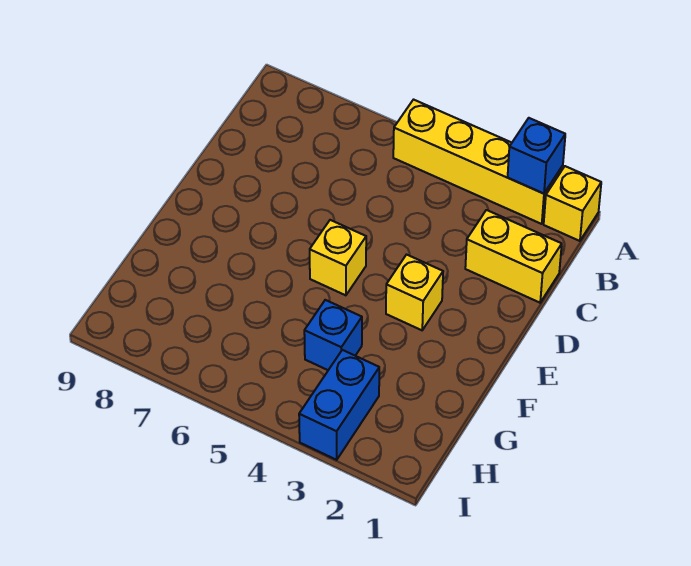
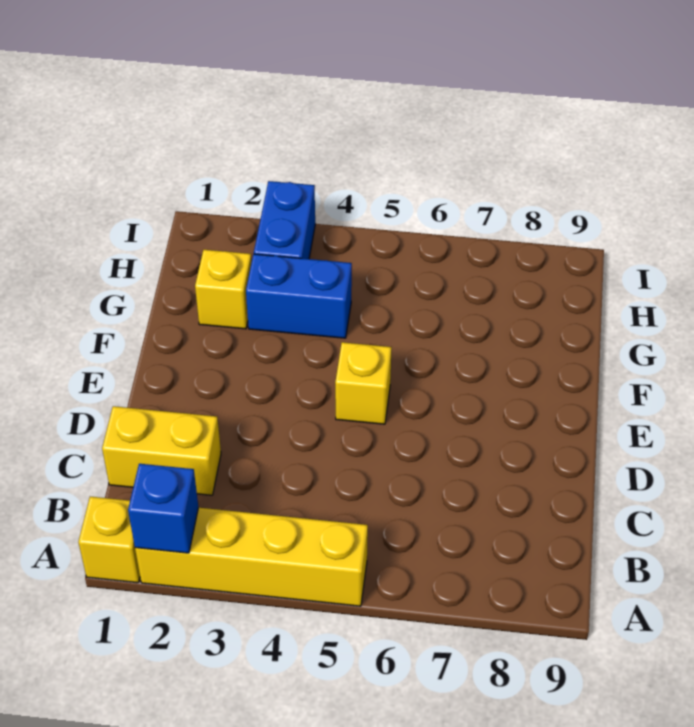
yellow 1x1 brick [386,255,443,330] -> yellow 1x1 brick moved to [195,250,252,329]
blue 1x1 brick [304,300,362,370] -> blue 1x2 brick [246,254,352,338]

